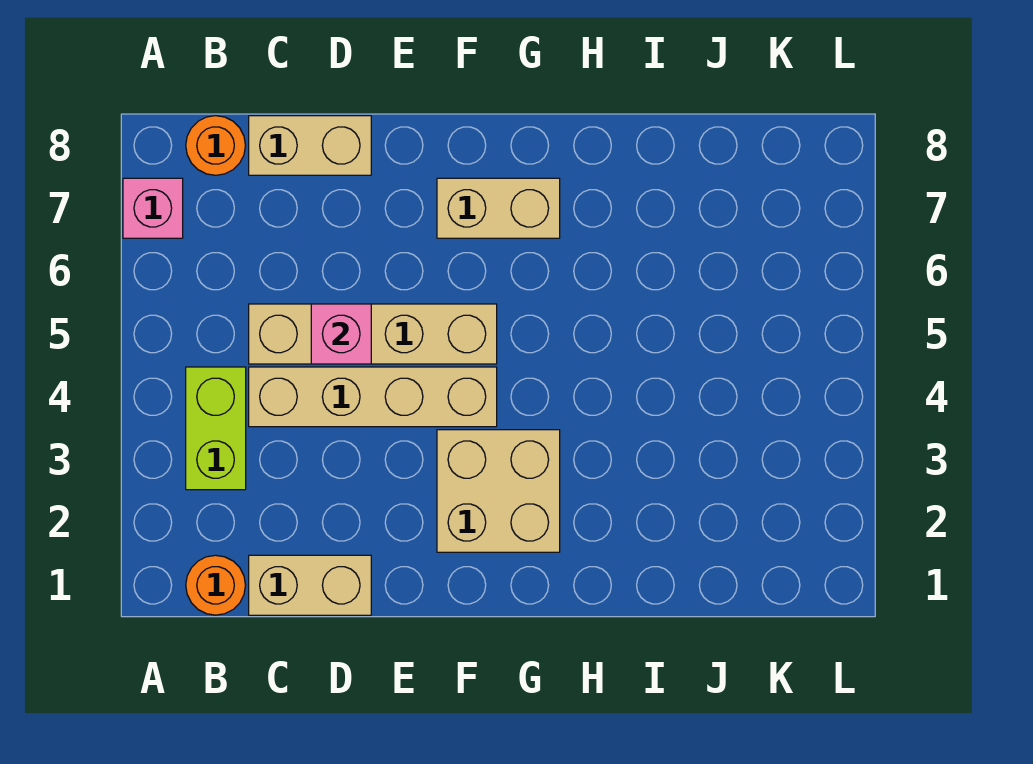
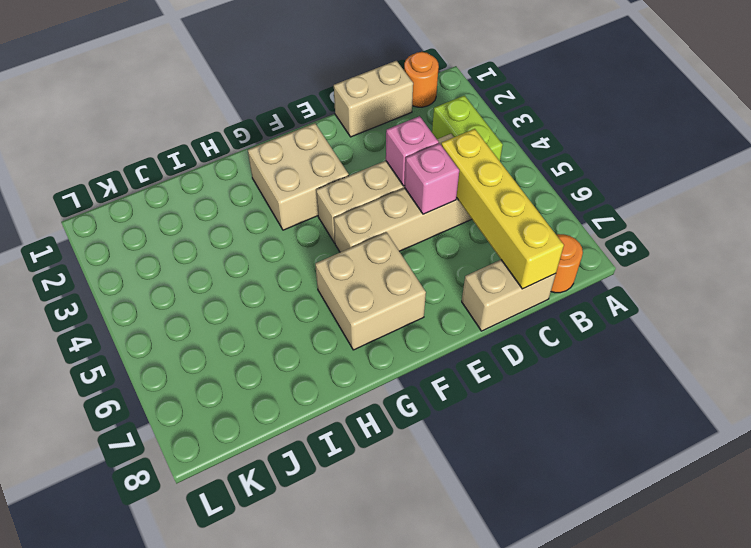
pink 1x1 brick [123,178,183,238] -> pink 1x1 brick moved to [386,116,439,186]
none -> yellow 1x4 brick [441,129,564,289]
tan 1x2 brick [437,178,560,238] -> tan 2x2 brick [315,232,426,350]

